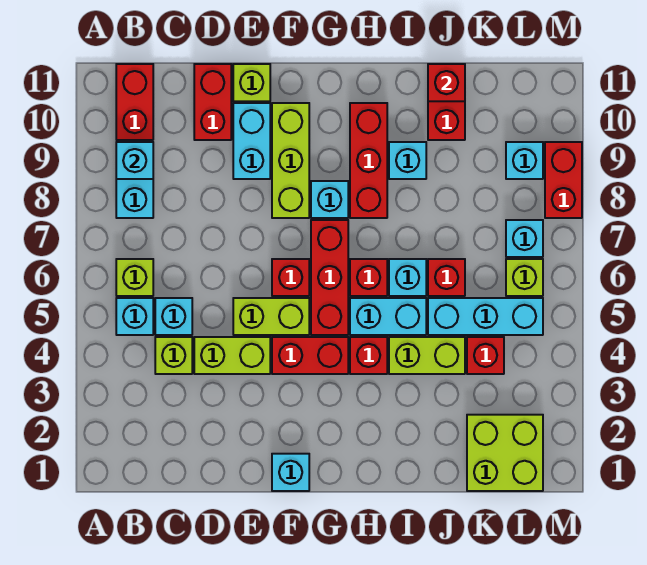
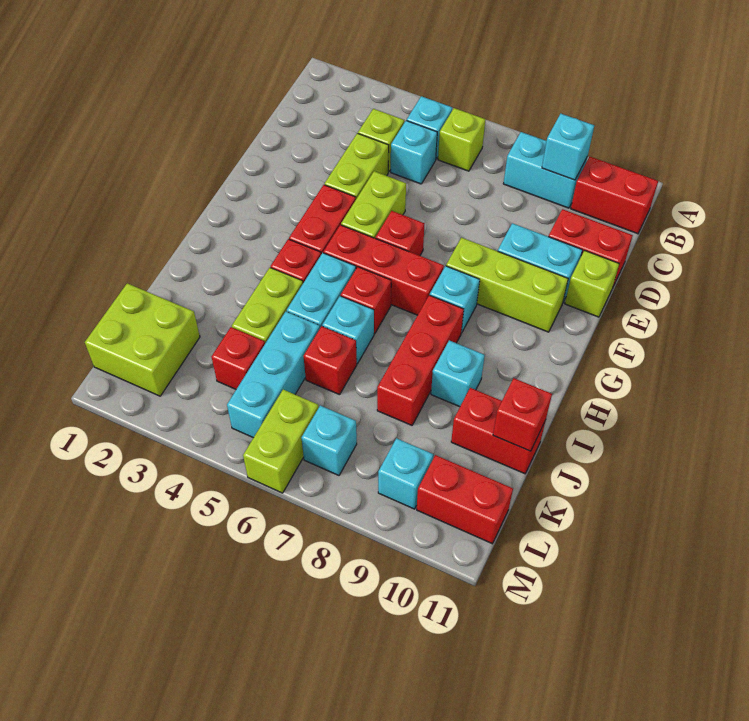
cyan 1x1 brick [272,454,309,491] -> none
red 1x3 brick [350,103,387,218] -> red 1x3 brick turned to [377,295,464,425]
lime 1x1 brick [506,259,543,296] -> lime 1x2 brick [243,390,319,493]
red 1x2 brick [545,142,582,218] -> red 1x2 brick moved to [417,455,513,544]

